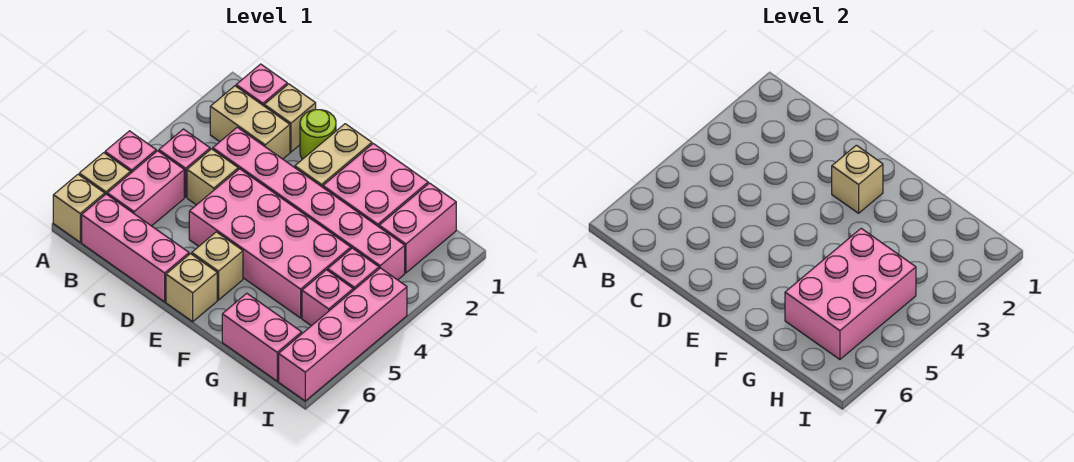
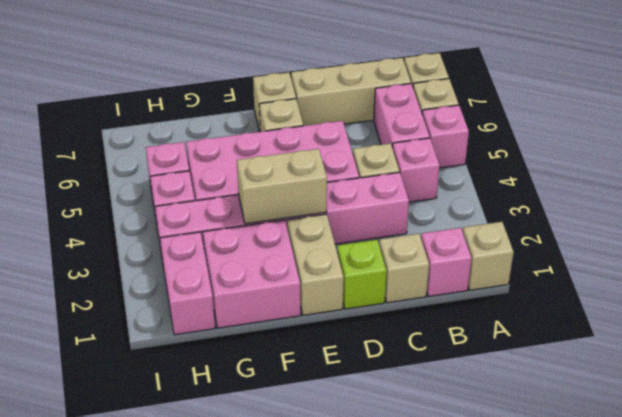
tan 1x2 brick [210,86,290,159] -> tan 1x2 brick moved to [237,149,327,224]
pink 1x3 brick [82,194,189,302] -> tan 1x3 brick [291,58,411,126]
lime 1x1 round brick [300,110,336,159] -> lime 1x1 brick [337,240,387,309]
tan 1x1 brick [832,145,883,213] -> tan 1x1 brick moved to [463,222,514,290]
pink 2x3 brick [785,228,916,359] -> none
pink 1x2 brick [222,293,302,381] -> none
pink 1x4 brick [279,268,407,401] -> none

